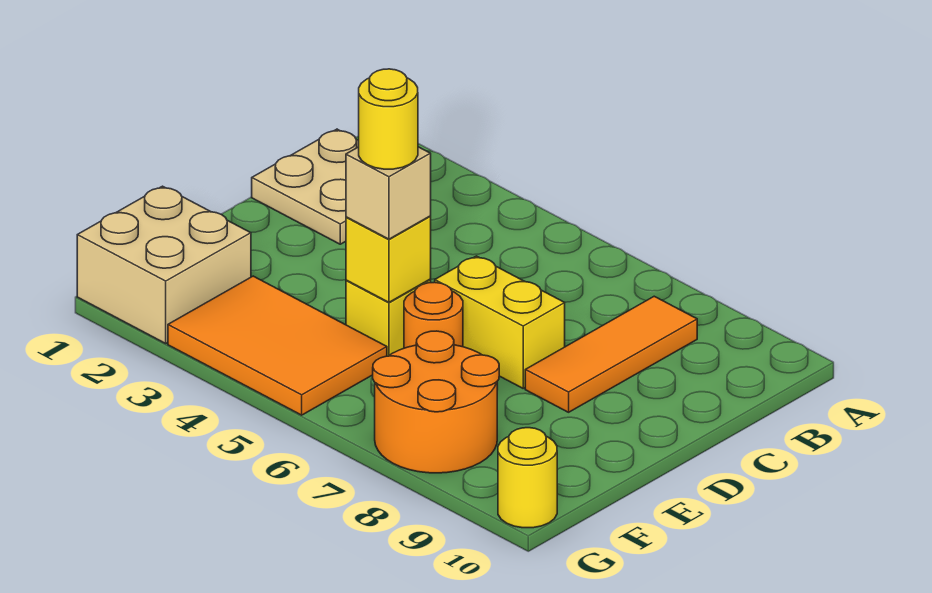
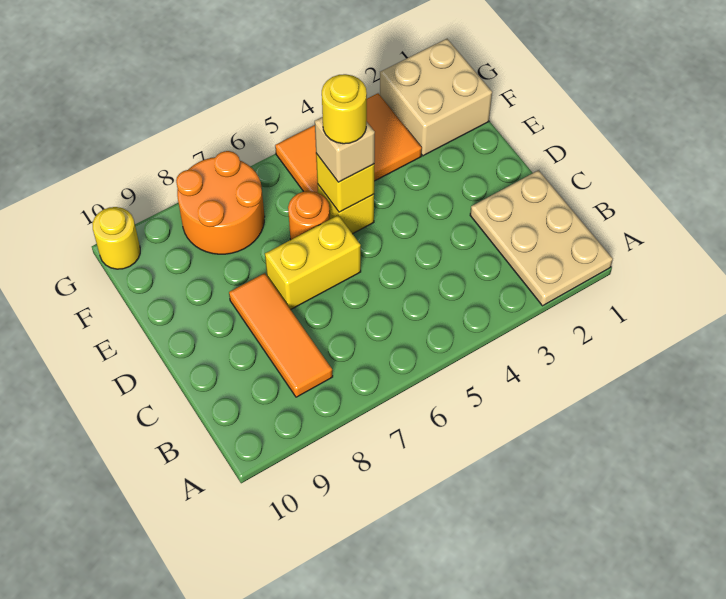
tan 2x2 plate [252,129,359,244] -> tan 2x3 plate [470,170,613,306]

